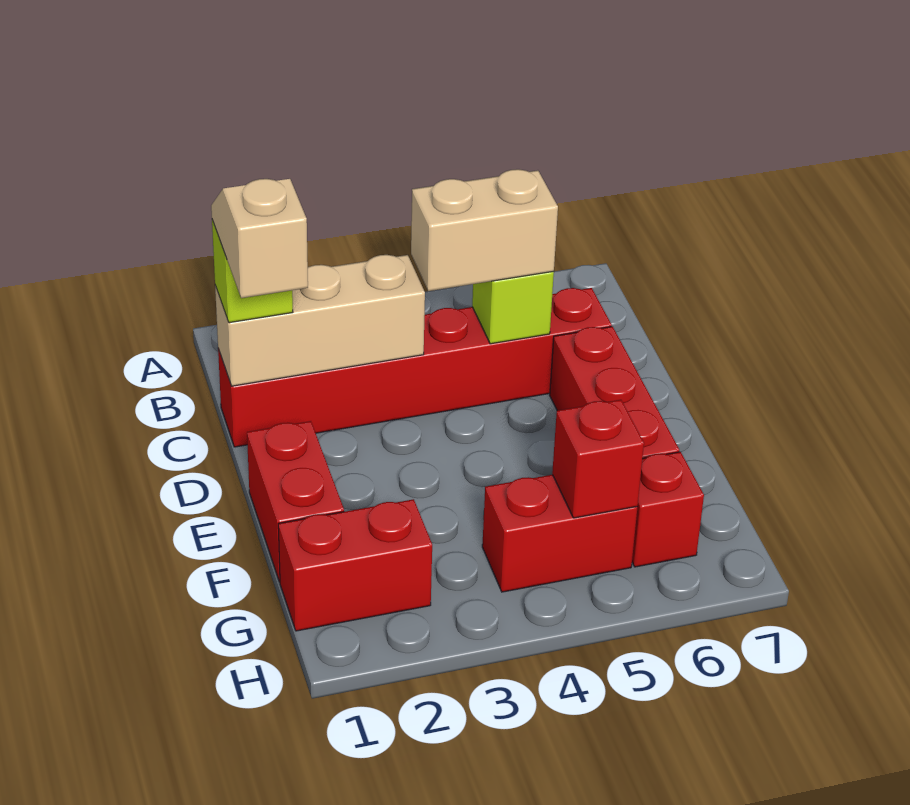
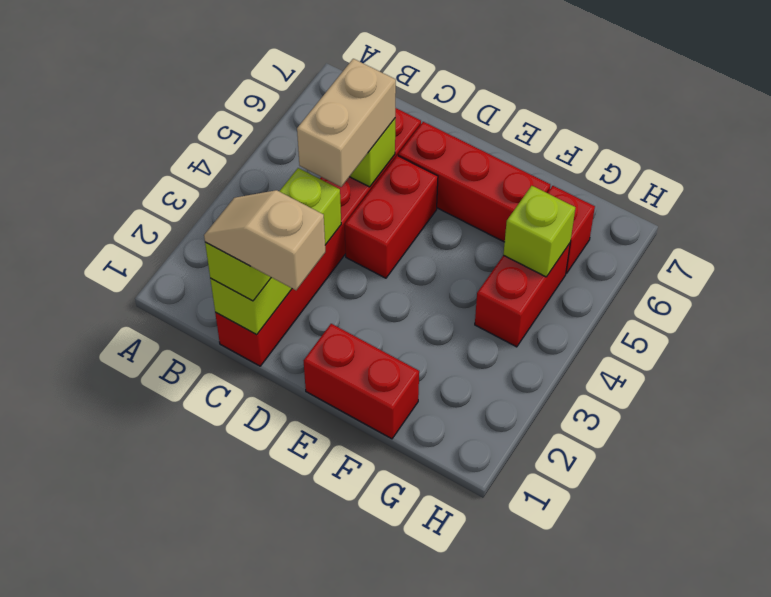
tan 1x3 brick [215,255,425,386] -> lime 1x3 brick [210,168,341,335]
red 1x2 brick [278,499,432,631] -> red 1x2 brick moved to [345,156,438,278]
red 1x1 brick [552,400,644,518] -> lime 1x1 brick [503,186,575,277]

